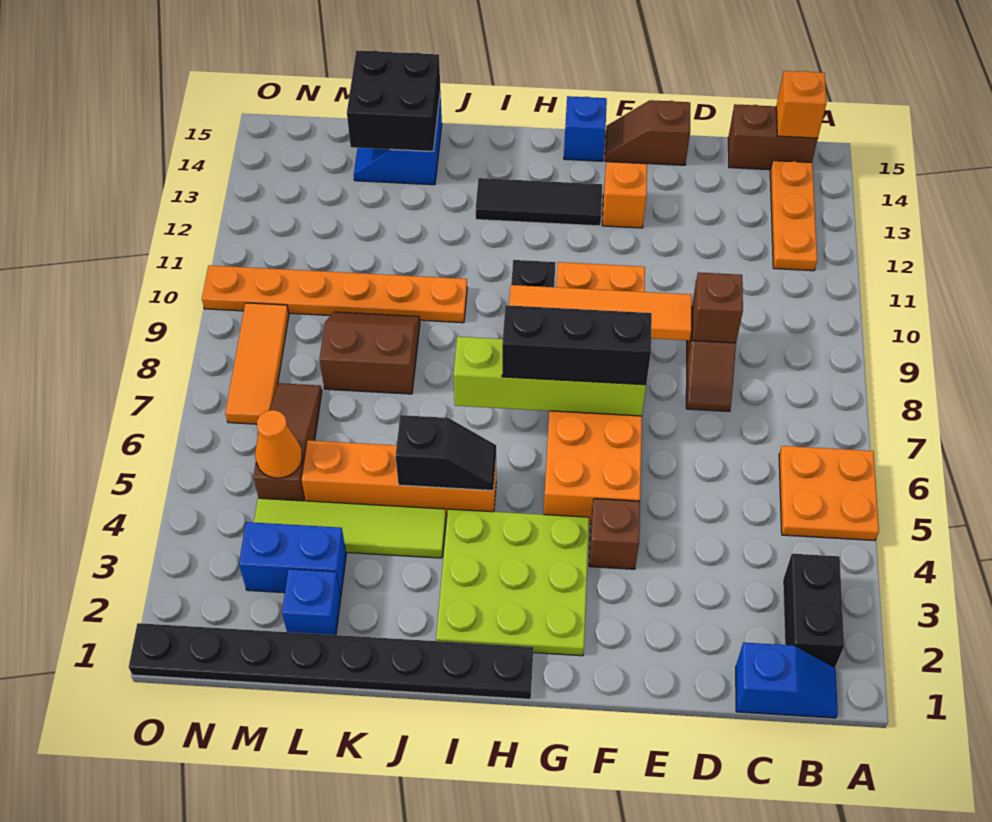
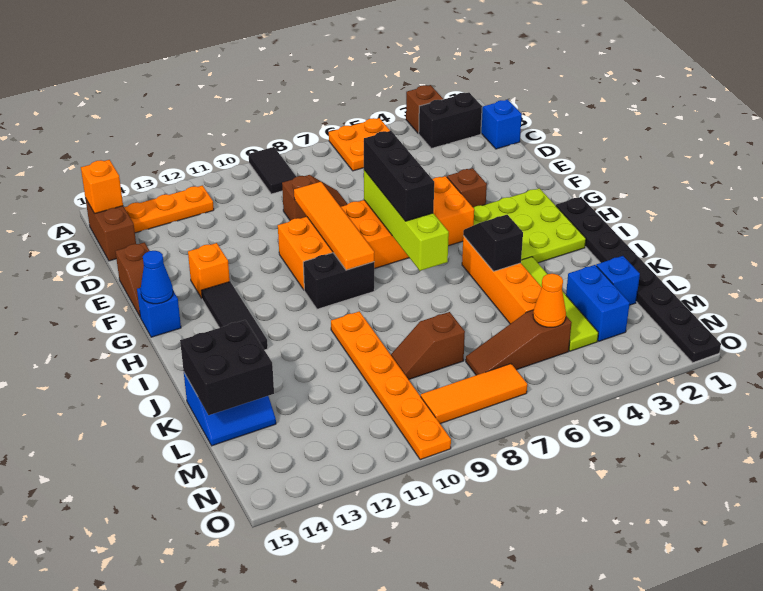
none -> black 1x2 tile [248,147,296,194]
brown 1x1 brick [692,272,743,343] -> brown 1x1 brick moved to [406,85,443,133]
none -> blue 1x1 cone [141,251,173,304]
brown 2x2 slope [320,312,420,394] -> brown 1x2 slope [391,312,465,380]

